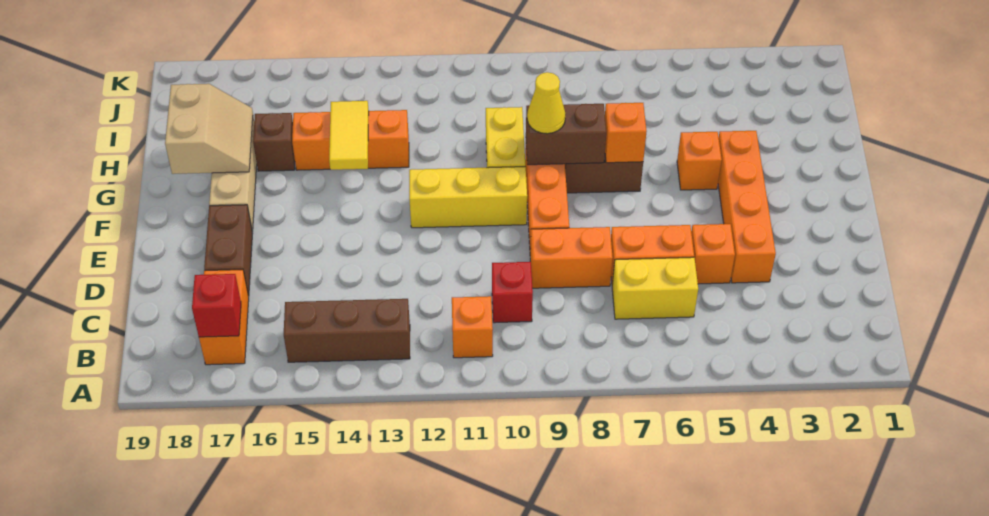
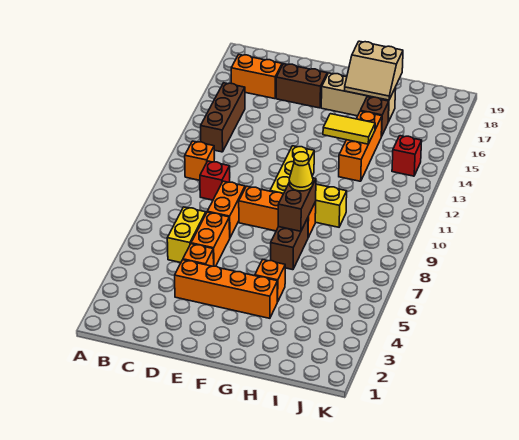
red 1x1 brick [192,274,241,337] -> red 1x1 brick moved to [392,136,422,176]
orange 1x1 brick [605,103,647,163] -> none

